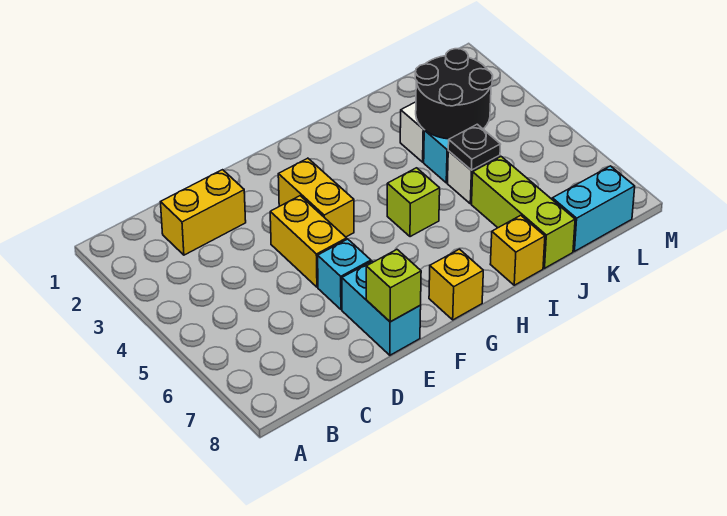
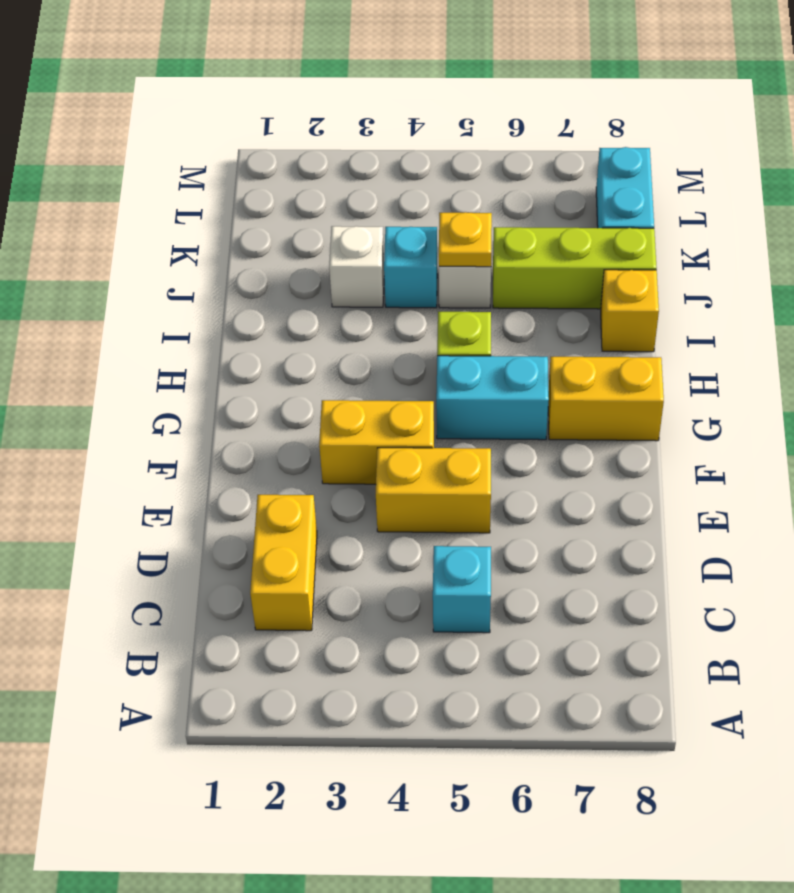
cyan 1x1 brick [318,239,371,310] -> cyan 1x1 brick moved to [433,546,491,633]
cyan 1x2 brick [342,261,421,355] -> cyan 1x2 brick moved to [436,356,549,440]
lime 1x1 brick [366,250,421,322] -> none
yellow 1x1 brick [429,249,483,320] -> yellow 1x2 brick [548,357,664,441]
black 2x2 round brick [415,49,493,139] -> none
black 1x1 plate [448,124,501,170] -> yellow 1x1 plate [439,212,492,267]

